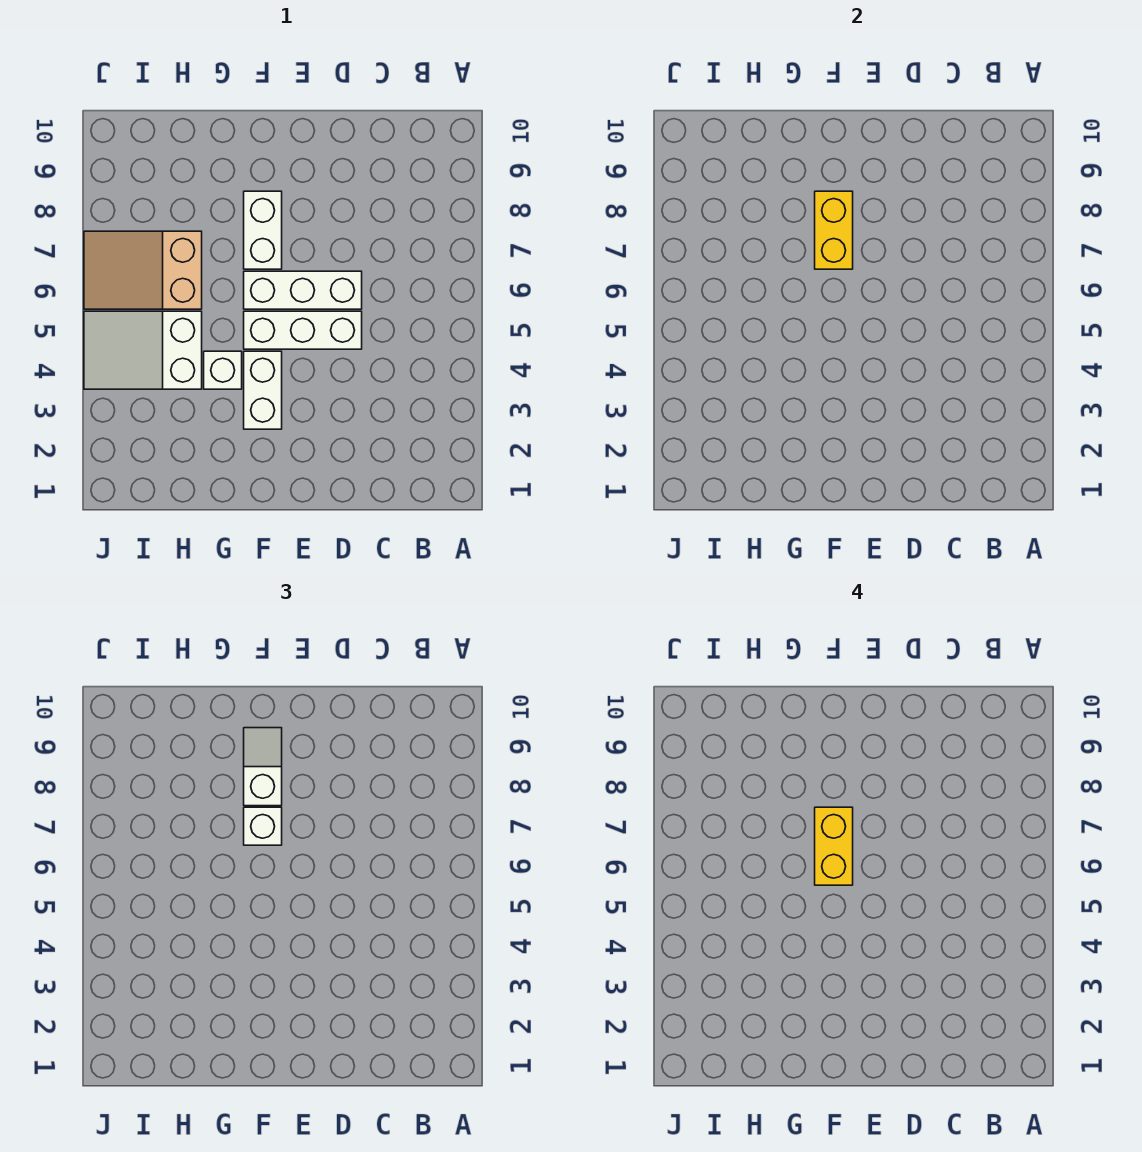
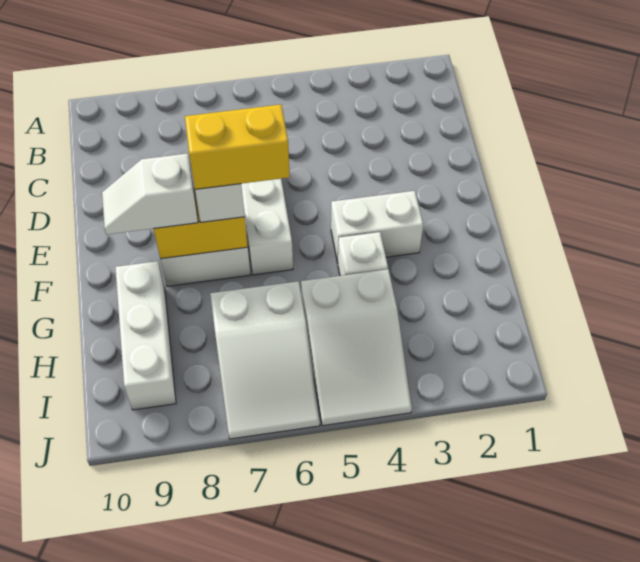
white 1x3 brick [244,311,362,349] -> white 1x3 brick moved to [115,261,176,410]
tan 2x3 slope [84,231,202,309] -> white 2x3 slope [210,281,320,439]

